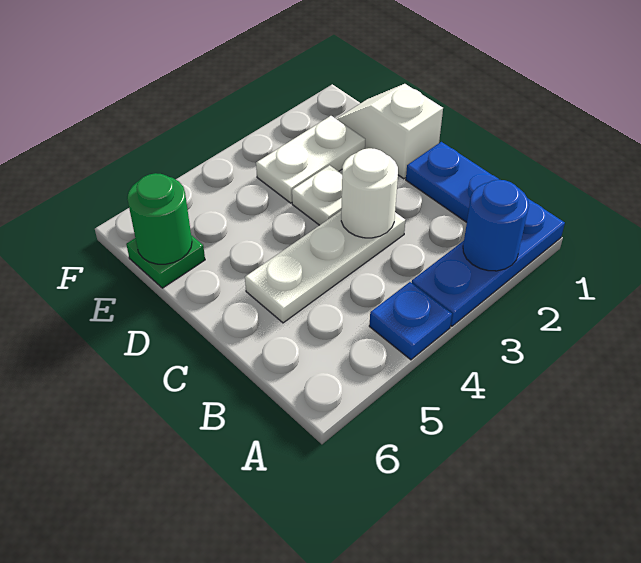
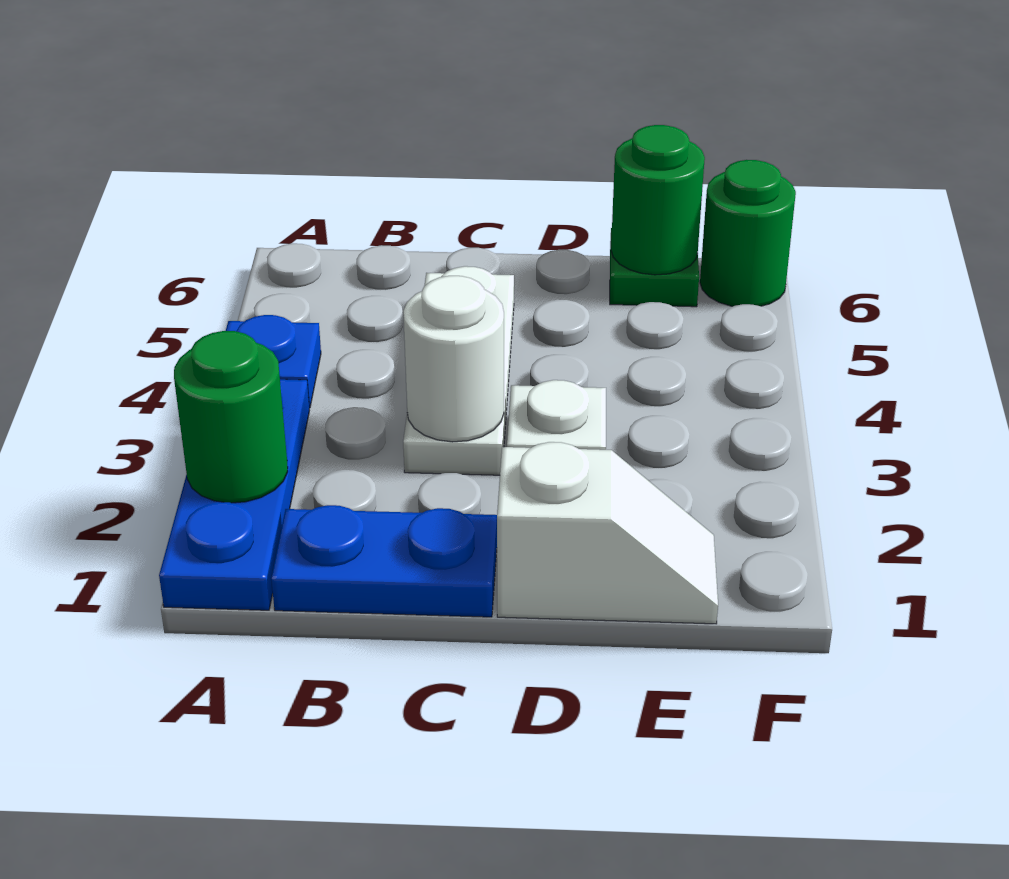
blue 1x1 round brick [463,180,529,271] -> green 1x1 round brick [174,331,288,503]
white 1x2 plate [256,116,365,203] -> none
none -> green 1x1 round brick [700,160,796,306]

